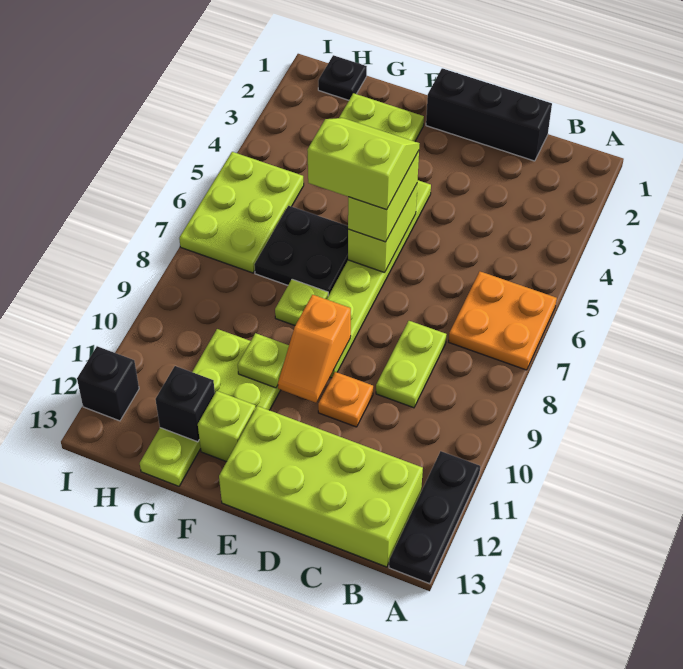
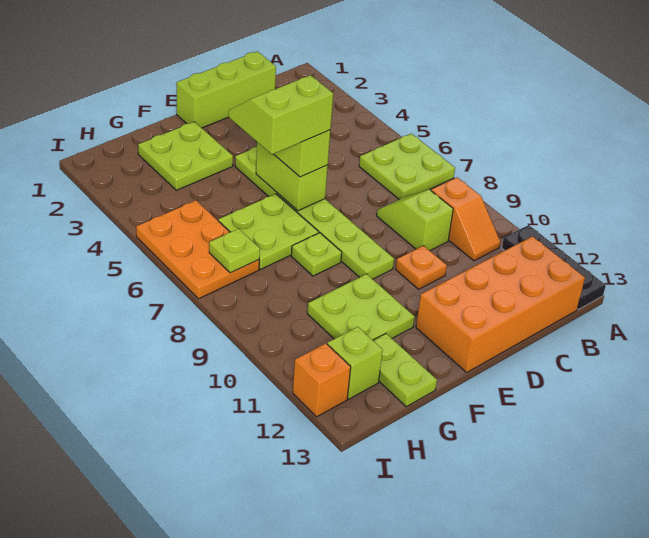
orange 2x2 plate [449,272,557,370] -> lime 2x2 plate [359,134,455,200]
lime 2x4 brick [219,406,423,567] -> orange 2x4 brick [416,236,585,372]
black 1x3 brick [426,68,552,161] -> lime 1x3 brick [176,51,276,128]
lime 1x2 plate [376,321,446,408] -> lime 1x2 slope [377,190,453,251]
orange 1x2 slope [278,295,351,403] -> orange 1x2 slope moved to [431,177,500,261]
black 2x2 plate [254,206,348,296] -> lime 2x2 plate [218,194,319,269]
lime 1x1 plate [238,333,289,388] -> lime 1x1 plate moved to [209,229,260,273]
lime 1x1 brick [198,391,256,462] -> lime 1x1 brick moved to [327,327,383,399]
black 1x1 brick [155,366,215,442] -> none
black 1x1 plate [318,55,367,100] -> none
lime 2x3 plate [179,152,304,273] -> orange 2x3 plate [136,201,259,299]
black 1x1 brick [77,346,139,421] -> orange 1x1 brick [293,344,351,417]

